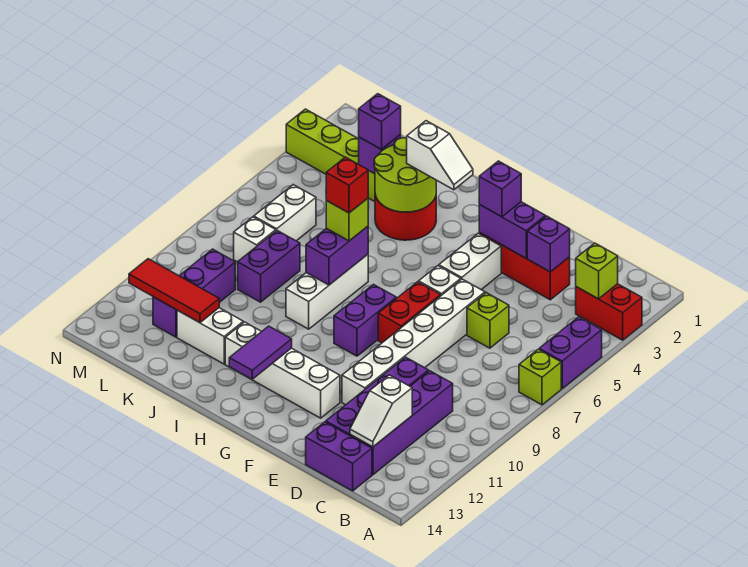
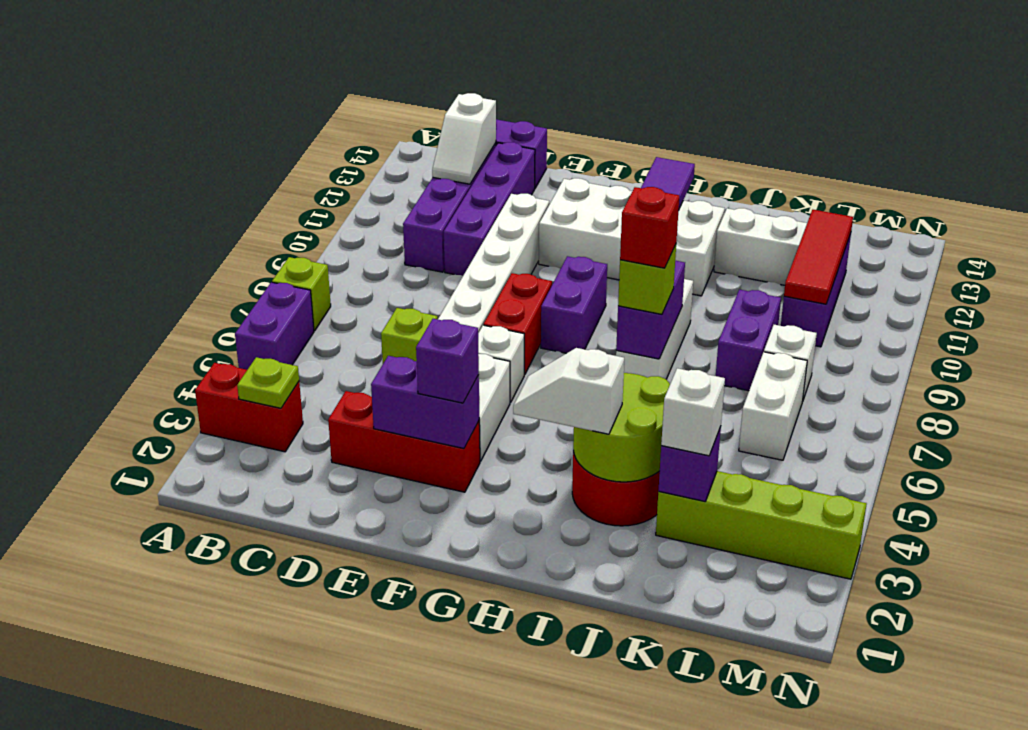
lime 1x1 brick [576,243,618,299] -> lime 1x1 plate [237,357,299,408]
white 1x2 slope [350,375,412,447] -> white 1x2 slope turned to [432,93,496,184]
purple 1x1 brick [527,216,570,272] -> none
white 1x4 brick [225,322,340,418] -> white 2x4 brick [539,178,725,296]
purple 1x1 brick [359,94,401,149] -> white 1x1 brick [661,368,725,456]
red 1x3 tile [129,259,219,323] -> red 1x3 tile turned to [784,210,853,304]

